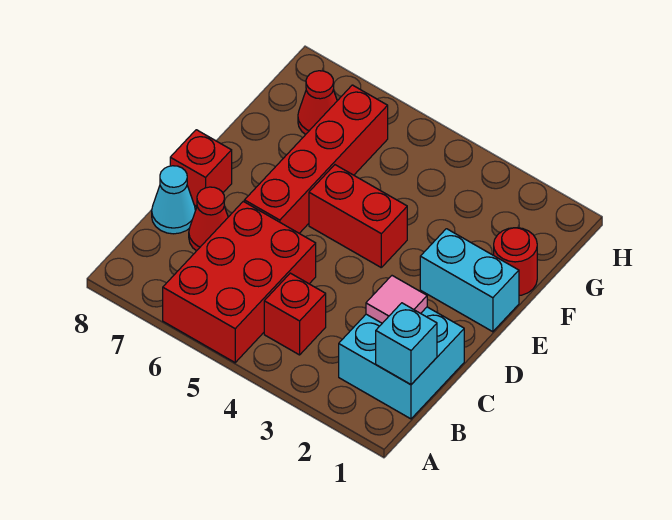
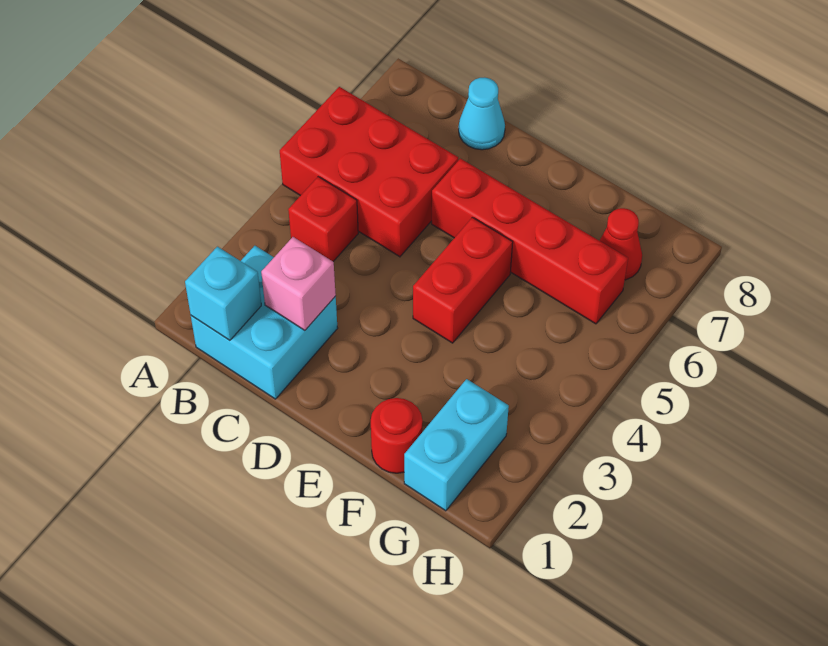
pink 1x1 tile [366,276,427,323] -> pink 1x1 brick [261,237,336,330]
red 1x1 cone [189,187,228,251] -> none
red 1x1 brick [170,130,232,206] -> none
cyan 1x2 brick [420,229,519,332] -> cyan 1x2 brick moved to [404,379,509,511]

